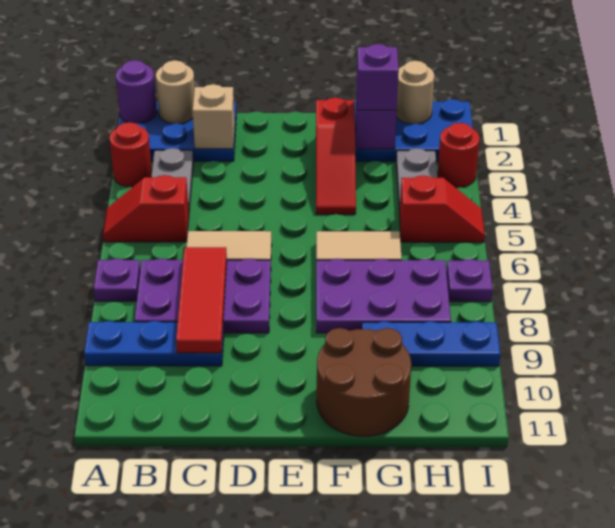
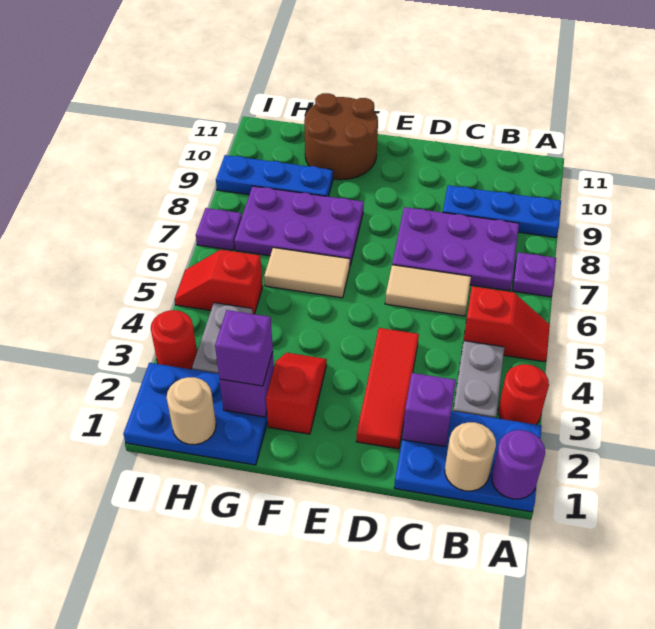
tan 1x1 brick [192,84,235,149] -> purple 1x1 brick [402,373,456,447]
red 1x3 tile [176,247,227,353] -> red 1x3 tile moved to [356,328,419,449]
red 1x3 slope [316,98,356,214] -> red 1x2 slope [266,353,327,434]

